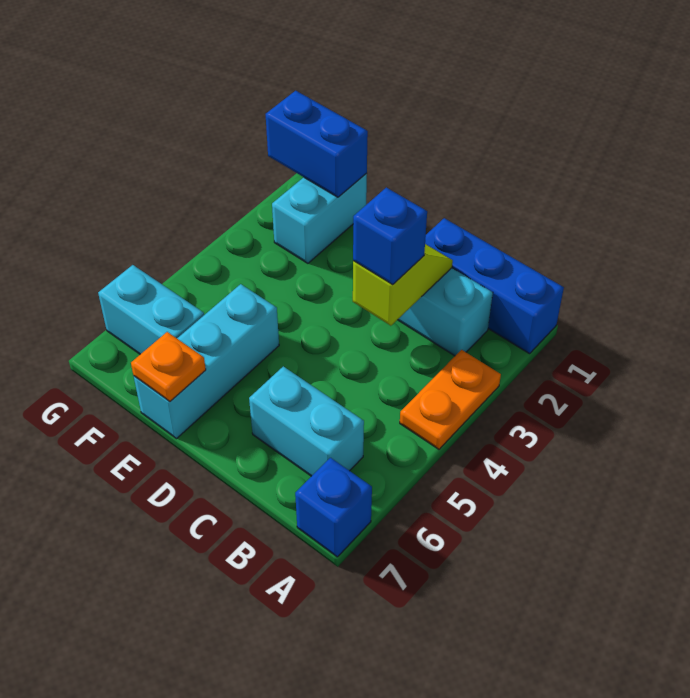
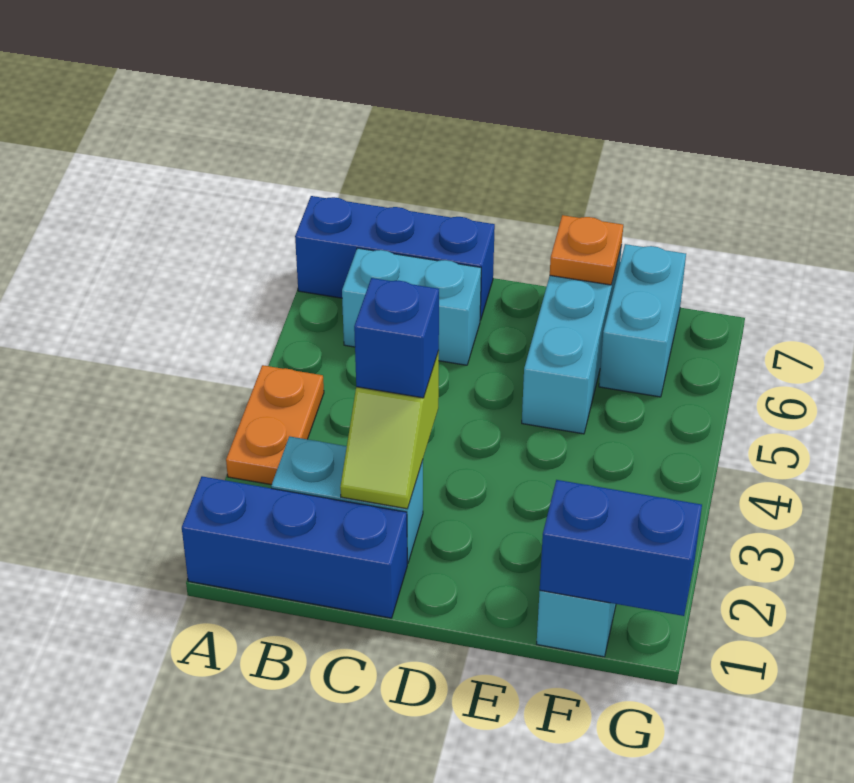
blue 1x1 brick [295,458,372,557] -> blue 1x3 brick [295,196,495,320]
cyan 1x2 brick [98,265,204,354] -> cyan 1x2 brick turned to [599,244,686,397]

